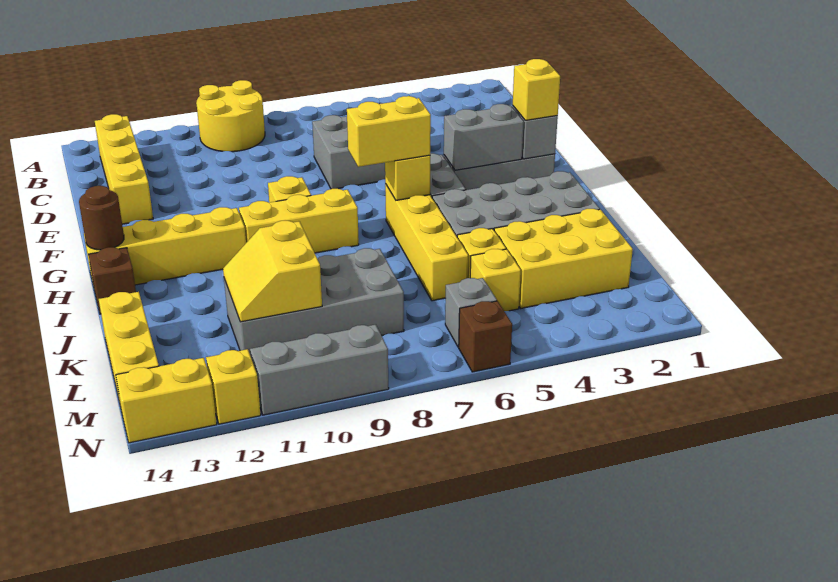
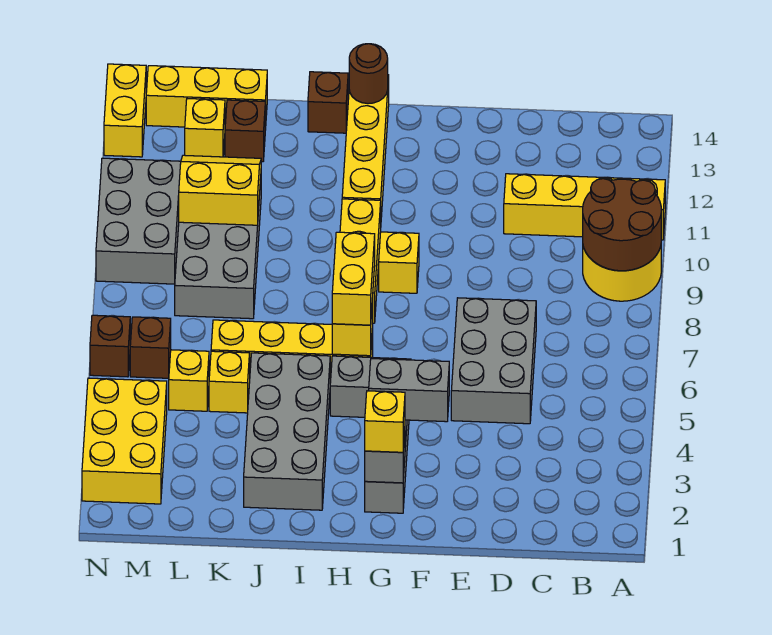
none -> brown 2x2 round brick [583,179,661,271]
yellow 1x4 brick [95,114,153,224] -> yellow 1x4 brick moved to [504,174,665,240]
grey 1x2 brick [444,104,524,170] -> grey 1x2 brick turned to [369,359,449,422]
yellow 2x3 brick [494,209,633,308] -> yellow 2x3 brick moved to [82,378,167,504]
none -> brown 1x1 brick [225,100,265,162]
grey 1x1 brick [445,278,497,347] -> brown 1x1 brick [130,317,171,378]
grey 1x3 brick [250,325,389,415] -> grey 2x3 brick [96,158,181,284]
yellow 1x1 brick [206,349,261,424] -> yellow 1x1 brick moved to [185,99,225,157]

